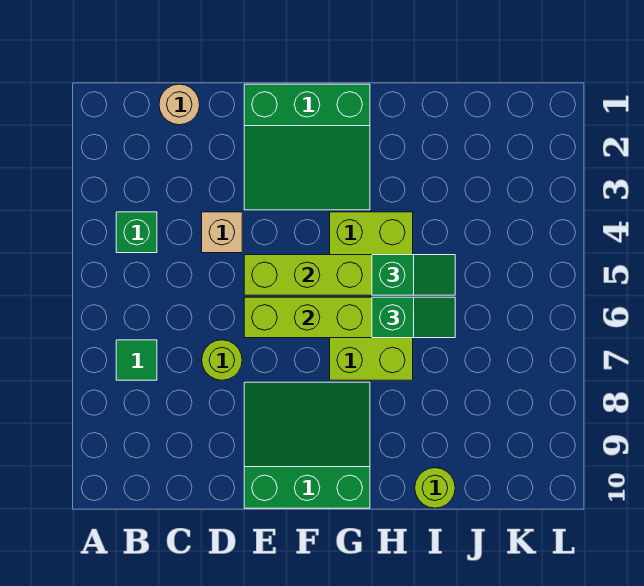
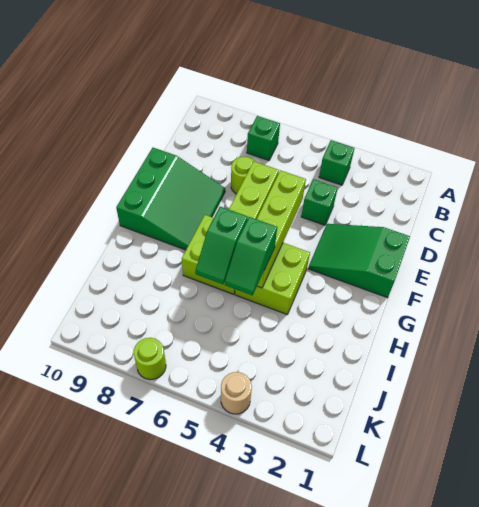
green 1x1 tile [116,340,157,380] -> green 1x1 brick [247,116,280,160]
tan 1x1 round brick [159,84,200,125] -> tan 1x1 round brick moved to [221,372,252,414]
tan 1x1 brick [202,212,242,253] -> green 1x1 brick [301,179,338,225]
green 3x3 slope [244,84,370,210] -> green 2x3 slope [309,224,410,298]
lime 1x1 round brick [415,468,455,508] -> lime 1x1 round brick moved to [134,338,166,380]

